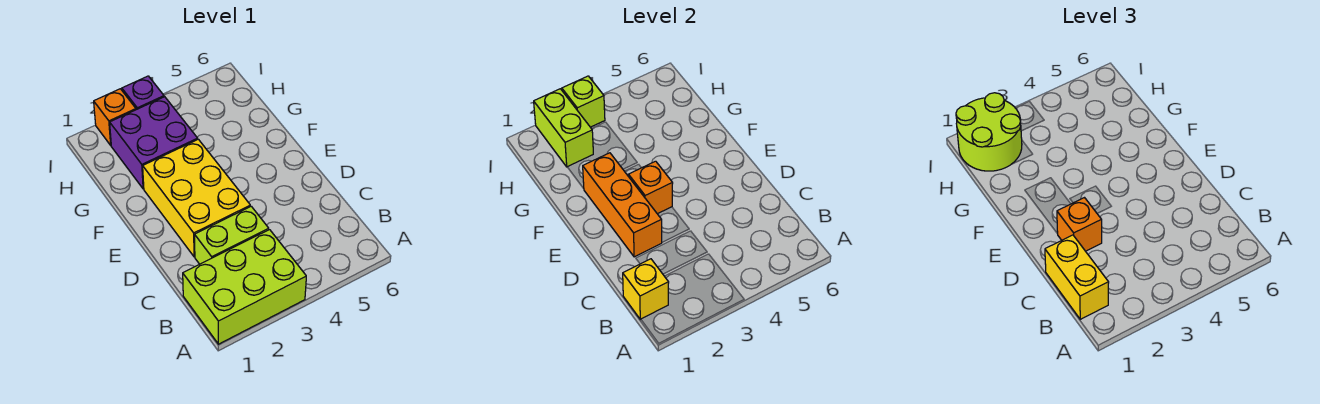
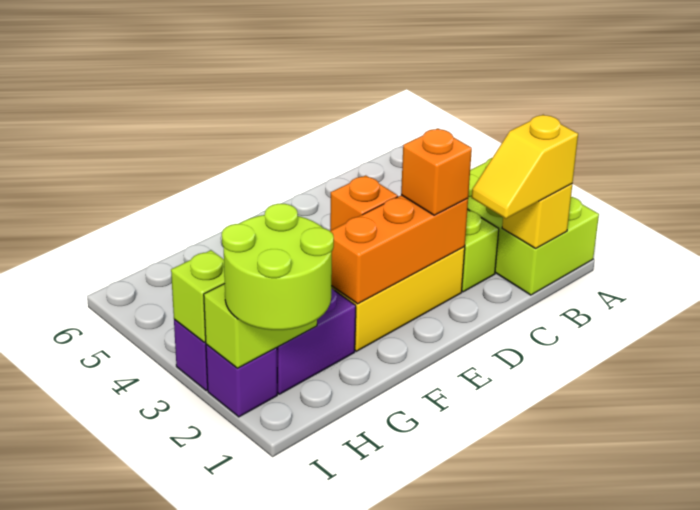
yellow 1x2 brick [1045,235,1109,319] -> yellow 1x2 slope [472,115,578,219]
orange 1x1 brick [94,89,136,145] -> purple 1x1 brick [206,344,277,417]

